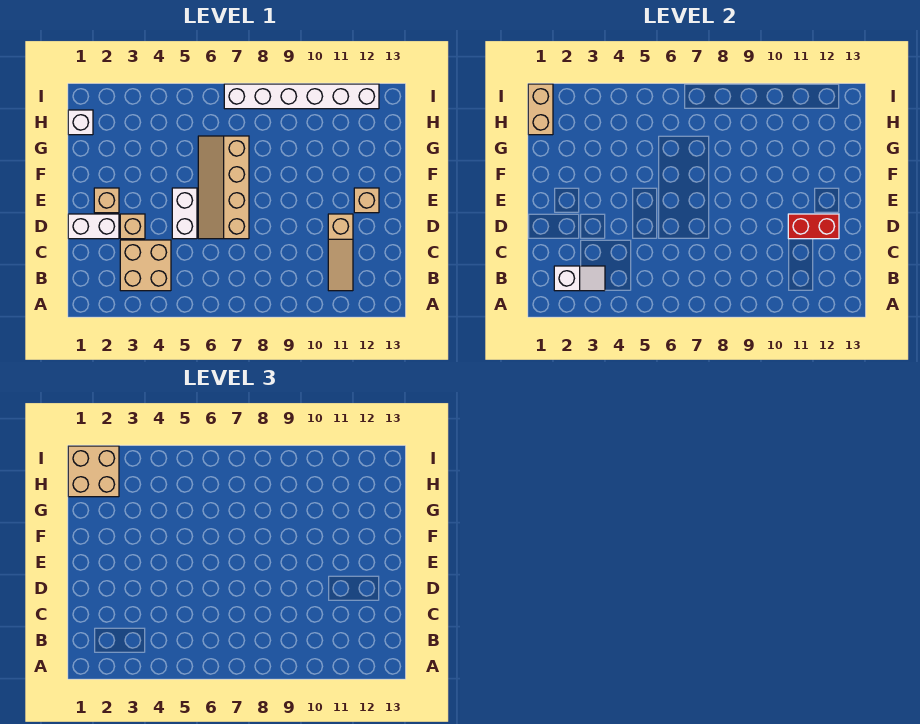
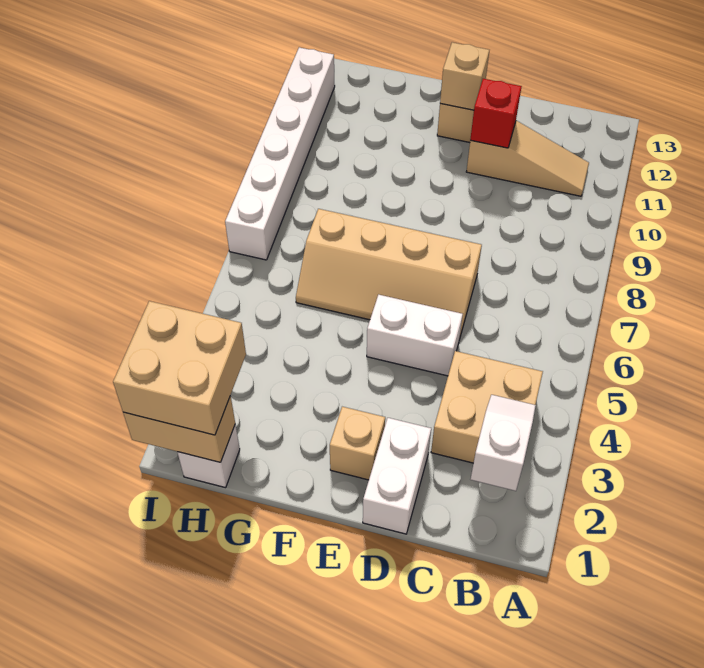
tan 1x1 brick [120,214,145,239] -> tan 1x1 brick moved to [440,42,489,110]
red 1x2 brick [788,214,839,239] -> red 1x1 brick [470,79,522,148]

